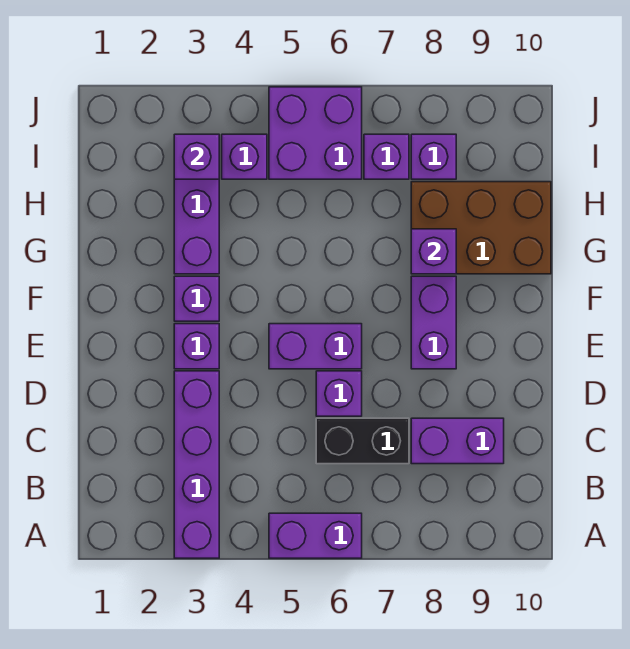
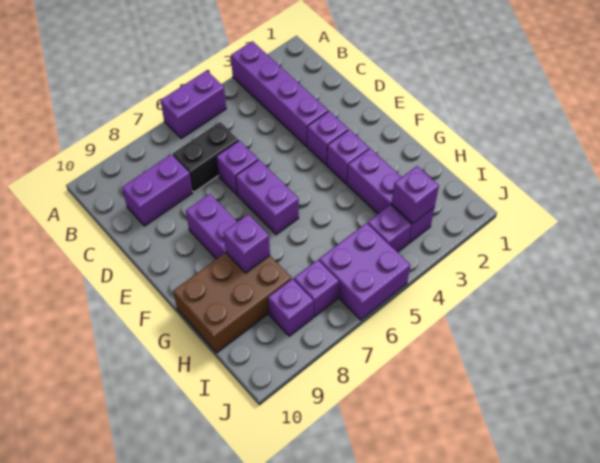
purple 1x2 brick [269,324,362,369] -> purple 1x2 brick turned to [236,160,299,235]

